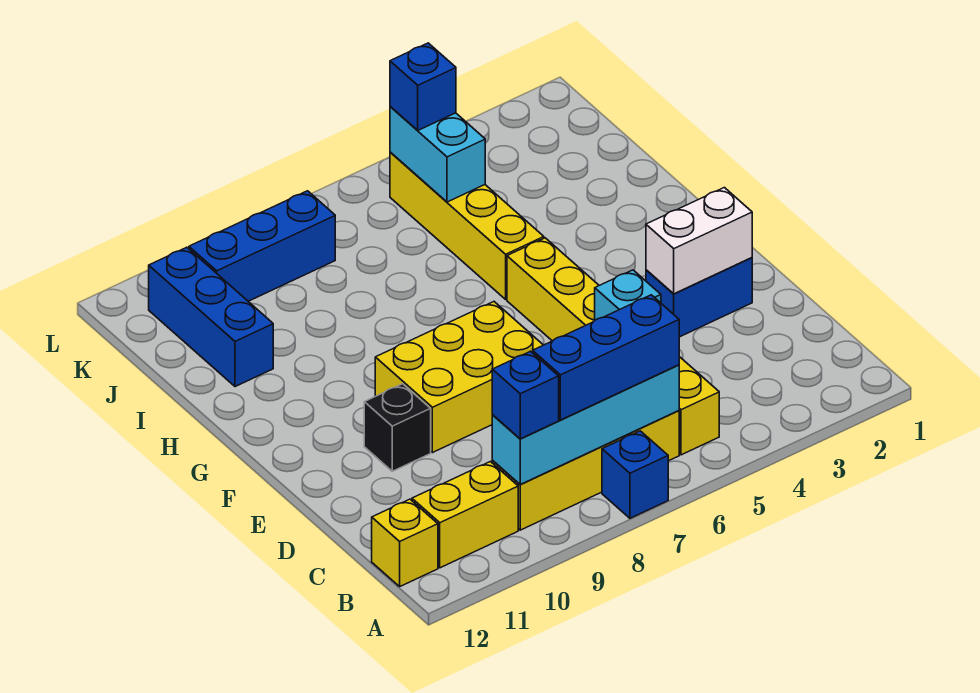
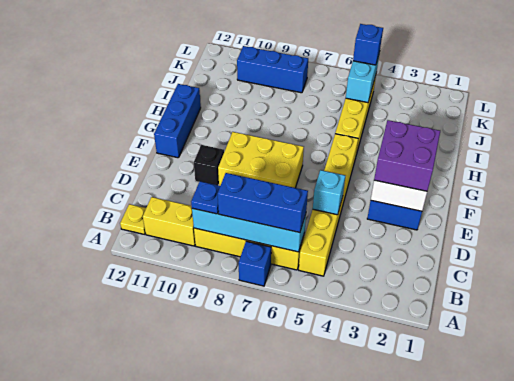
blue 1x1 brick [492,351,559,439] -> blue 1x1 plate [191,181,220,214]
yellow 1x1 brick [372,499,438,586] -> yellow 1x1 plate [120,204,146,234]
none -> purple 2x2 brick [374,120,440,191]
blue 1x3 brick [149,247,273,387] -> blue 1x3 brick moved to [154,84,201,158]

